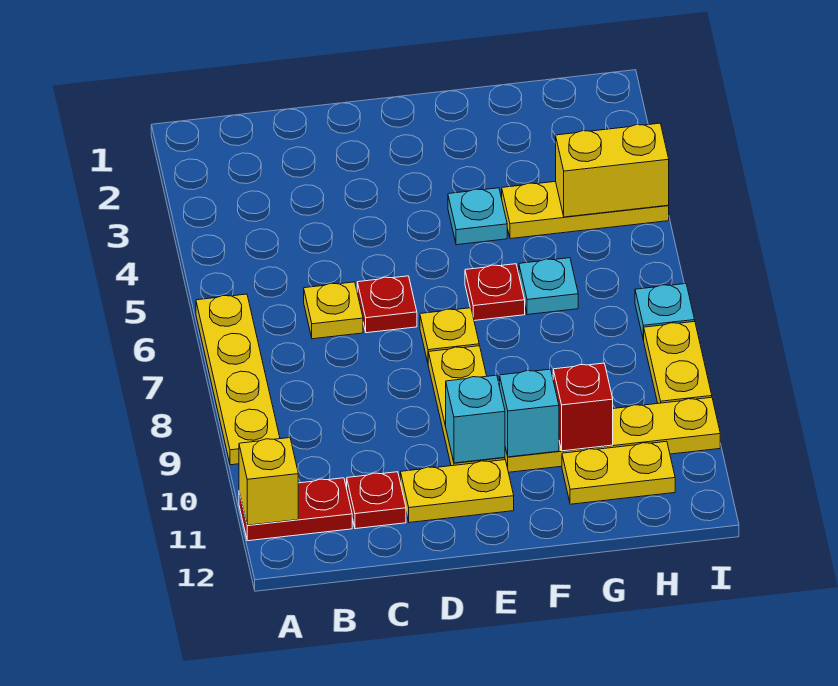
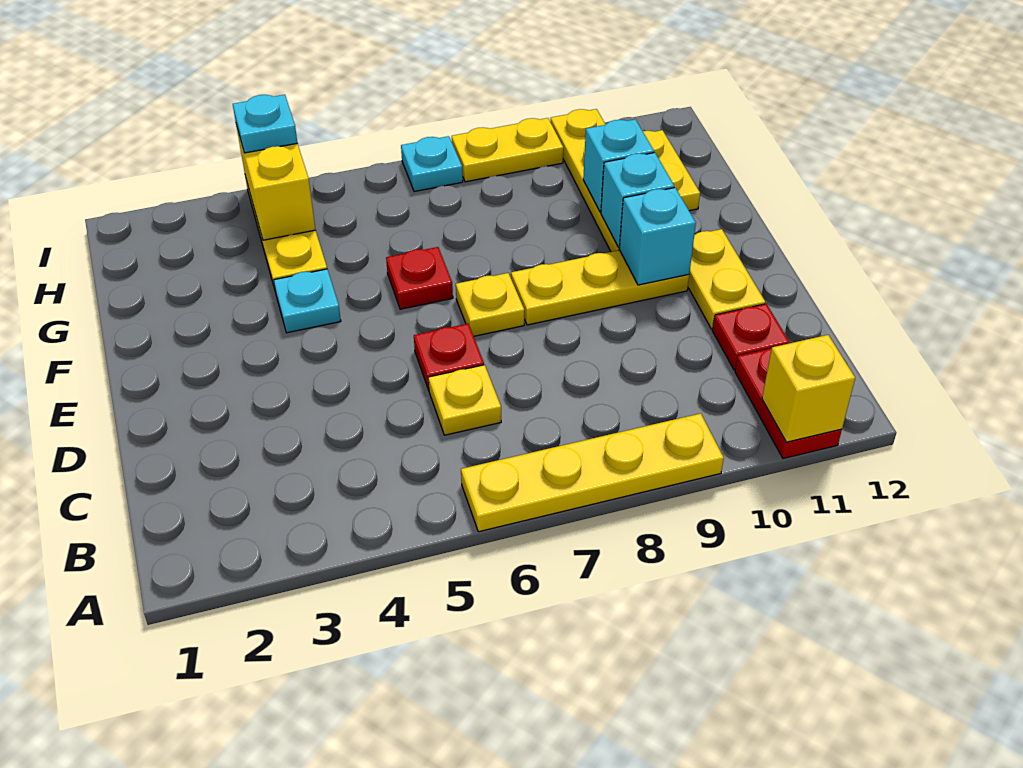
cyan 1x1 plate [519,258,578,315] -> cyan 1x1 plate moved to [233,95,297,153]
red 1x1 brick [553,363,613,451] -> cyan 1x1 brick [583,119,654,212]

